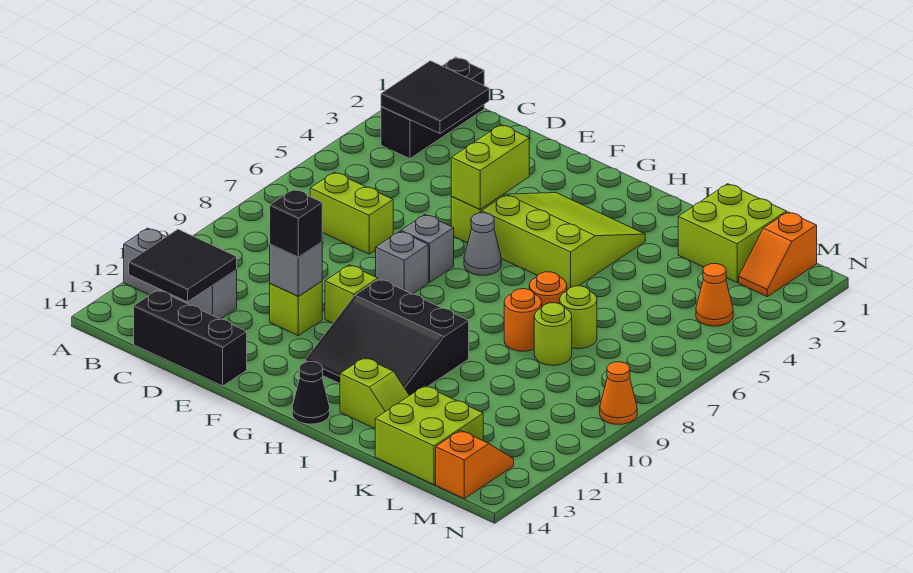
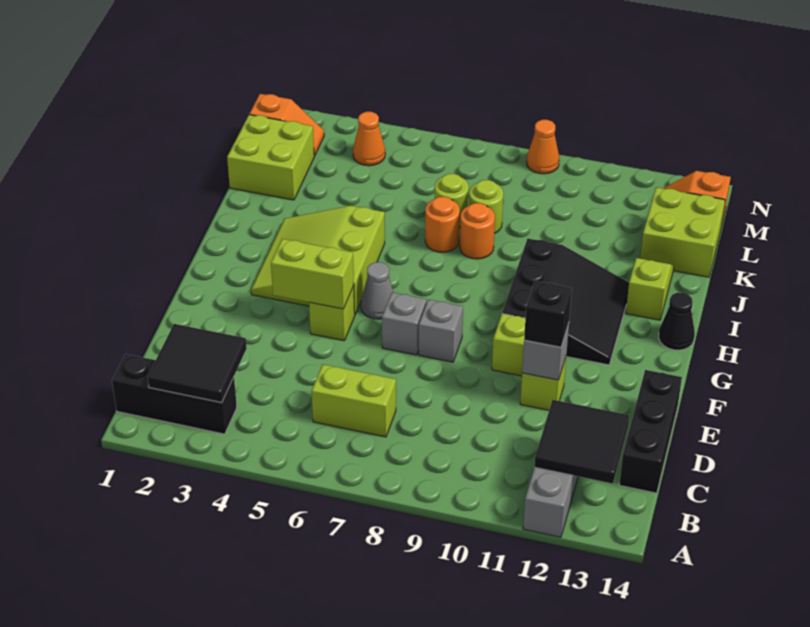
lime 1x2 brick [310,172,393,254] -> lime 1x2 brick turned to [312,364,396,437]

